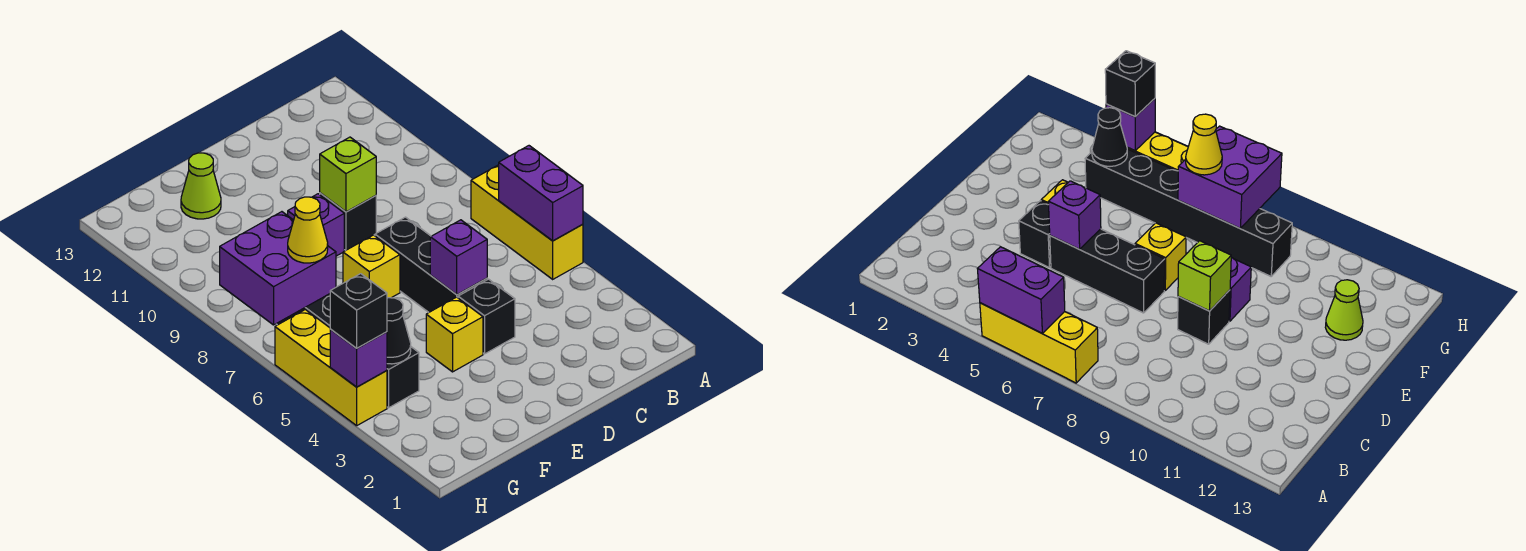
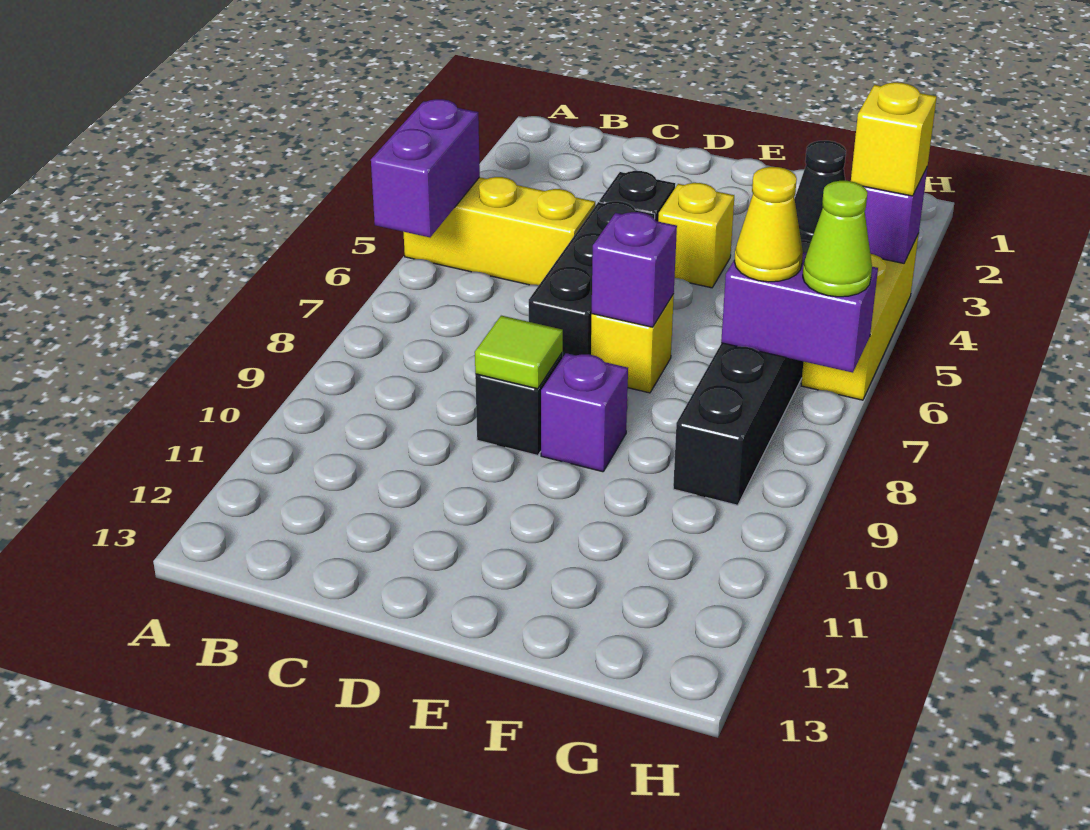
yellow 1x3 brick [471,165,583,279] -> yellow 1x3 brick turned to [404,177,595,285]
purple 1x1 brick [430,220,487,295] -> purple 1x1 brick moved to [592,212,677,327]
lime 1x1 brick [320,137,376,212] -> lime 1x1 tile [475,316,563,389]
lime 1x1 cone [181,153,221,219] -> lime 1x1 cone moved to [803,181,872,297]
purple 2x2 brick [220,212,336,325] -> purple 1x2 brick [721,252,878,373]
black 1x1 brick [330,274,387,348] -> yellow 1x1 brick [851,82,937,196]

